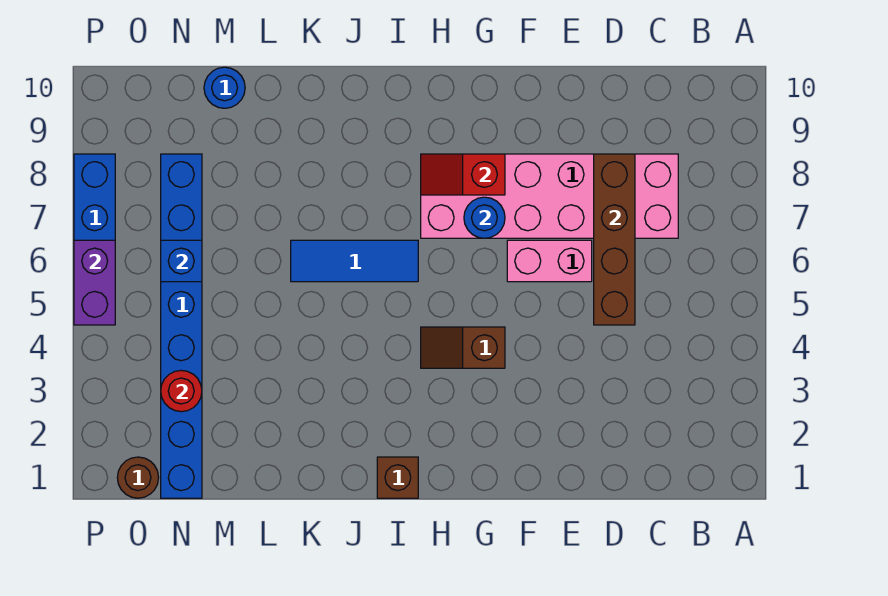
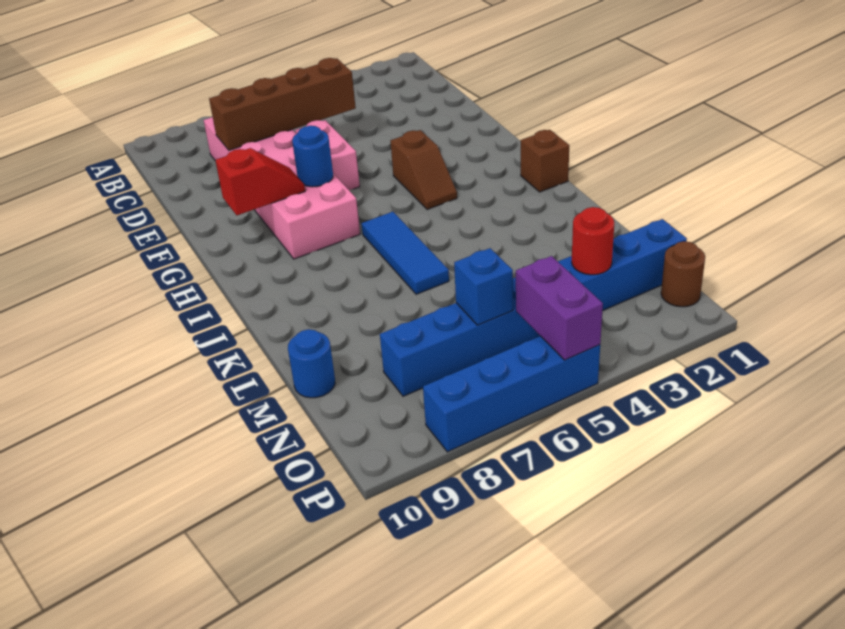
red 1x2 slope [421,154,505,195] -> red 1x2 slope turned to [215,148,305,215]
purple 1x2 brick [74,240,115,325] -> purple 1x2 brick turned to [516,256,603,360]

